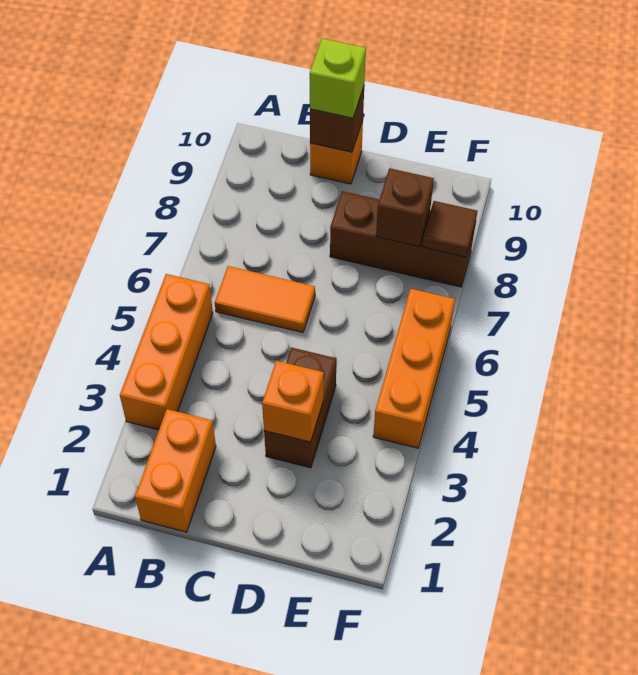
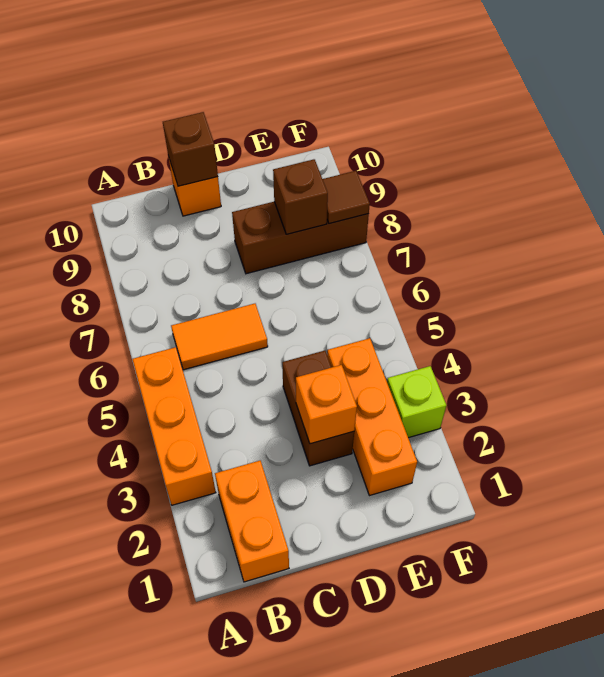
lime 1x1 brick [310,38,366,118] -> lime 1x1 brick moved to [387,366,446,438]
orange 1x3 brick [373,289,455,448] -> orange 1x3 brick moved to [327,338,417,496]

